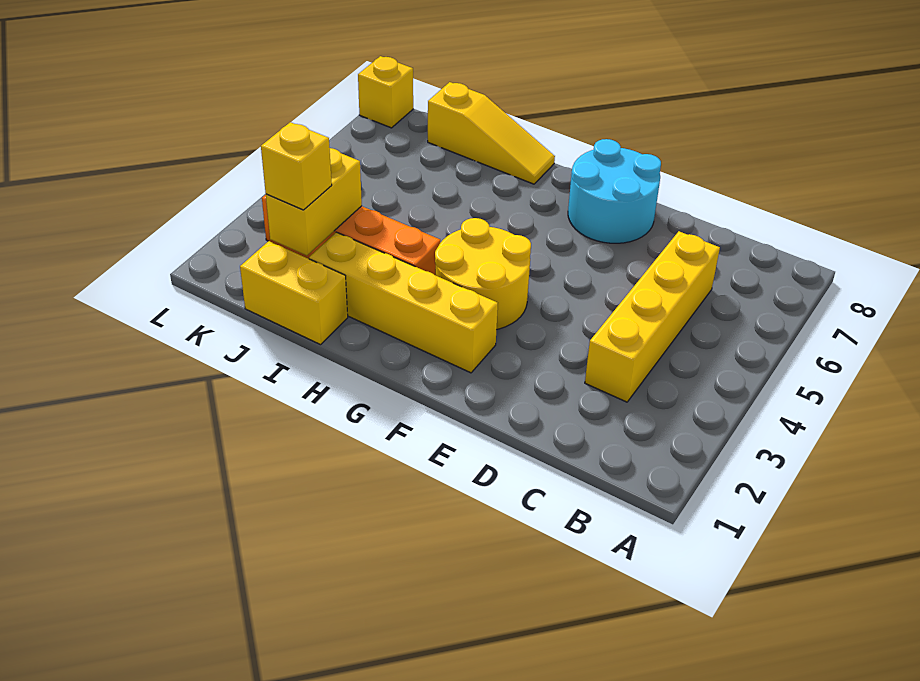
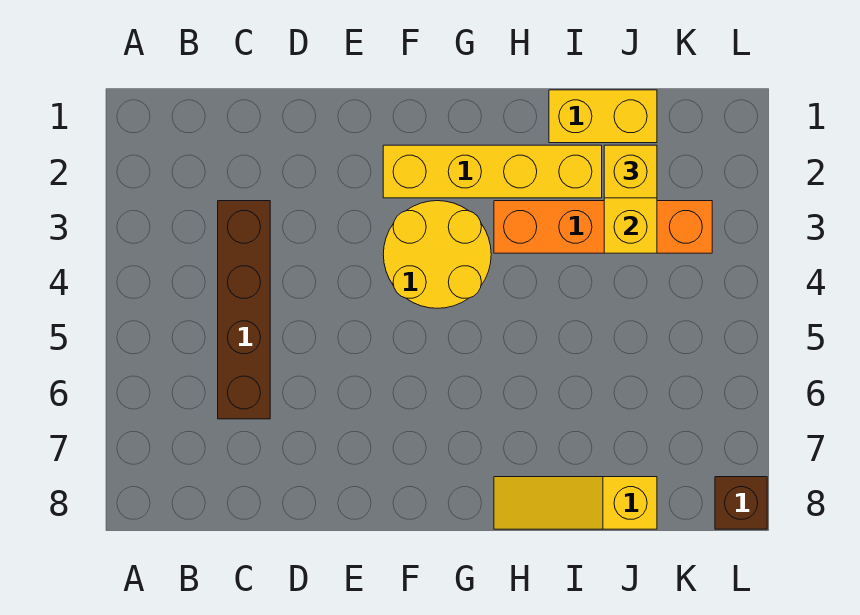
yellow 1x4 brick [585,231,720,402] -> brown 1x4 brick [218,201,270,419]
cyan 2x2 round brick [568,139,661,243] -> none
yellow 1x1 brick [358,56,413,128] -> brown 1x1 brick [715,477,767,529]

